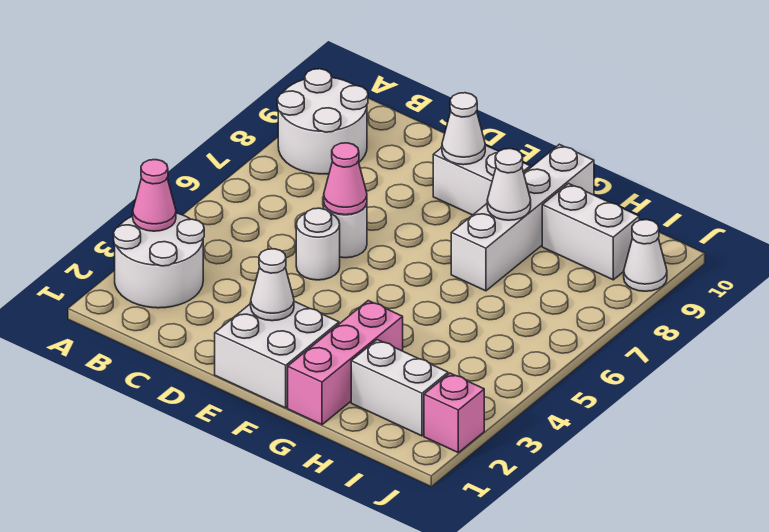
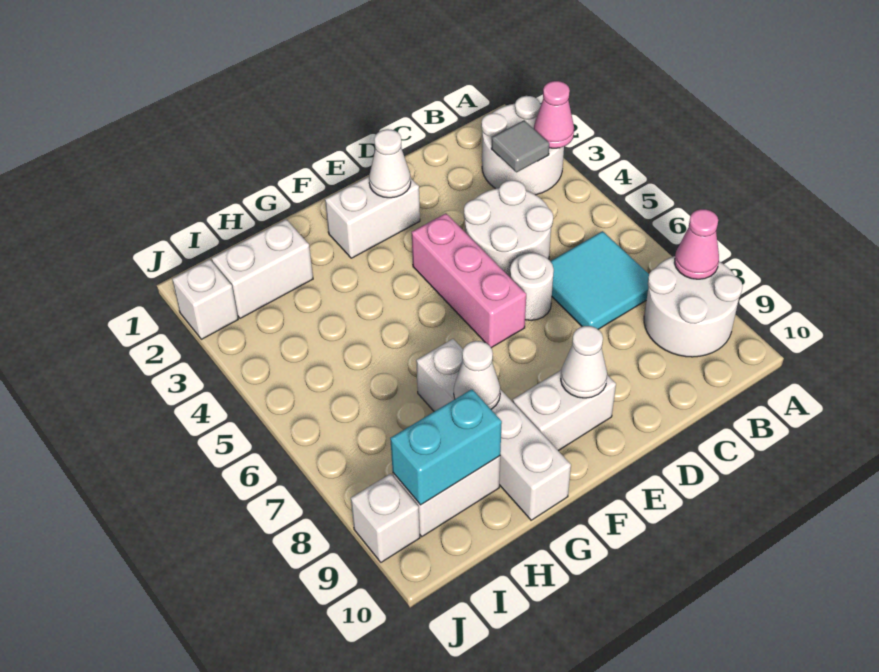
none -> grey 1x1 tile [491,120,549,172]
none -> cyan 2x2 tile [550,231,649,329]
white 1x1 round brick [296,208,340,280] -> white 2x2 round brick [464,180,553,277]
pink 1x1 cone [324,143,367,215] -> pink 1x1 cone moved to [674,209,719,279]
white 2x2 brick [215,301,339,408] -> white 1x2 brick [325,176,420,258]
pink 1x3 brick [288,301,403,425] -> pink 1x3 brick moved to [412,213,526,348]
none -> cyan 1x2 brick [390,389,502,505]
pink 1x1 brick [424,373,484,453] -> white 1x1 brick [172,259,238,339]
white 1x1 cone [624,220,667,291] -> white 1x1 brick [351,474,420,562]

